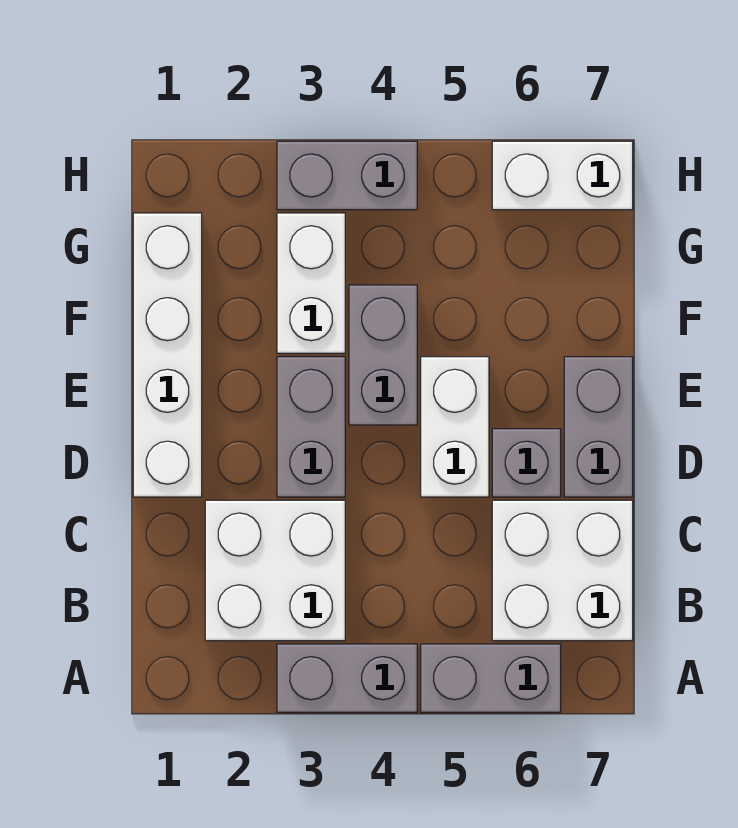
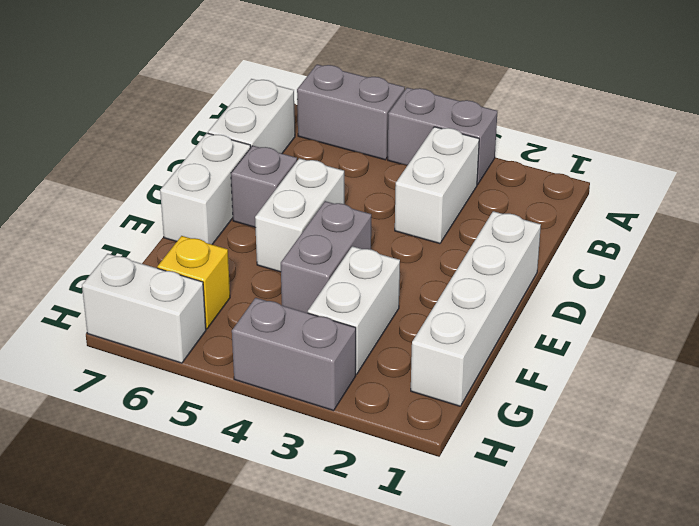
white 2x2 brick [205,500,345,641] -> white 1x2 brick [395,127,479,244]
white 2x2 brick [492,500,633,641] -> white 1x2 brick [208,79,295,153]
grey 1x2 brick [277,357,345,497] -> none
grey 1x2 brick [564,357,633,497] -> white 1x2 brick [160,133,251,245]
none -> yellow 1x1 brick [157,236,230,329]

